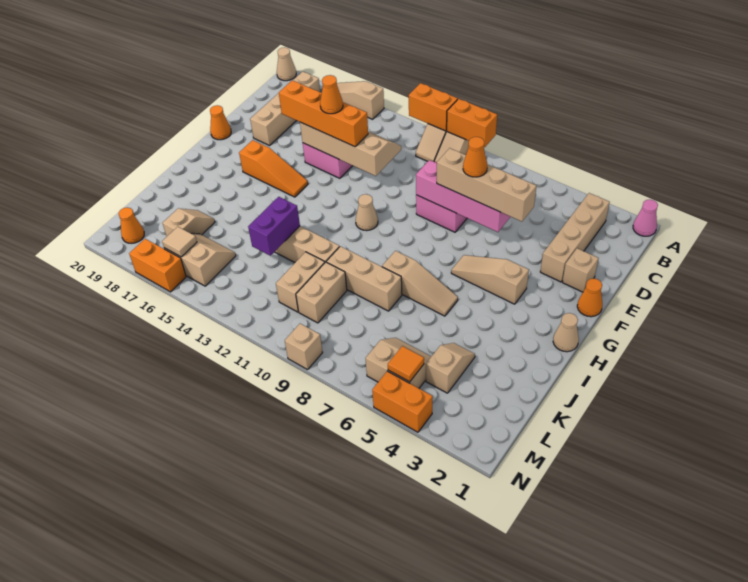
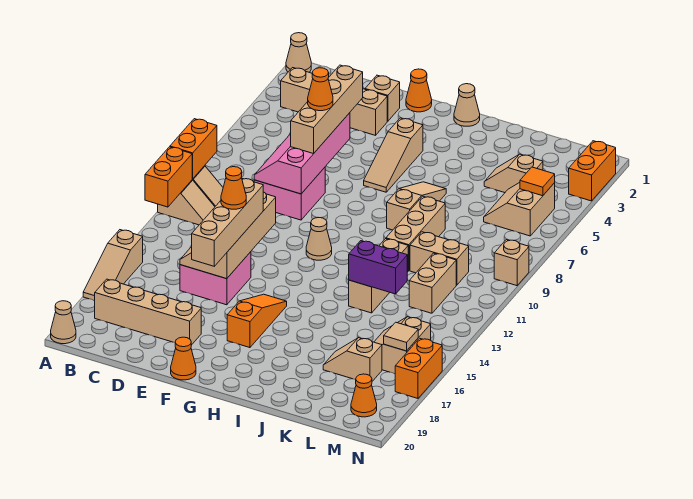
pink 1x1 cone [633,200,658,236] -> tan 1x1 cone [286,33,311,72]
orange 1x4 brick [279,80,368,147] -> tan 1x4 brick [192,178,263,266]
tan 1x2 brick [276,252,325,312] -> tan 1x2 brick turned to [409,253,456,313]
orange 1x2 brick [372,371,433,432] -> orange 1x2 brick moved to [569,141,616,201]

